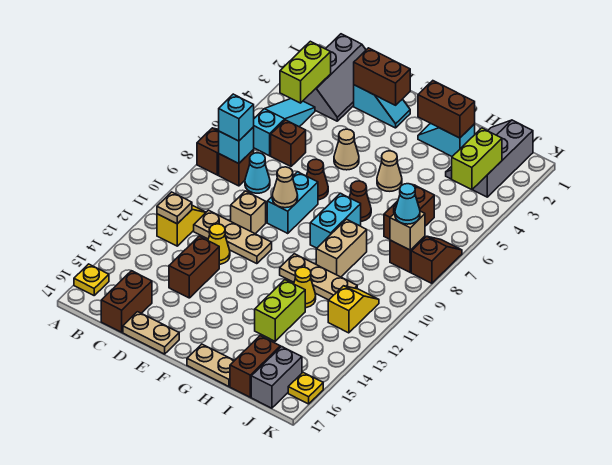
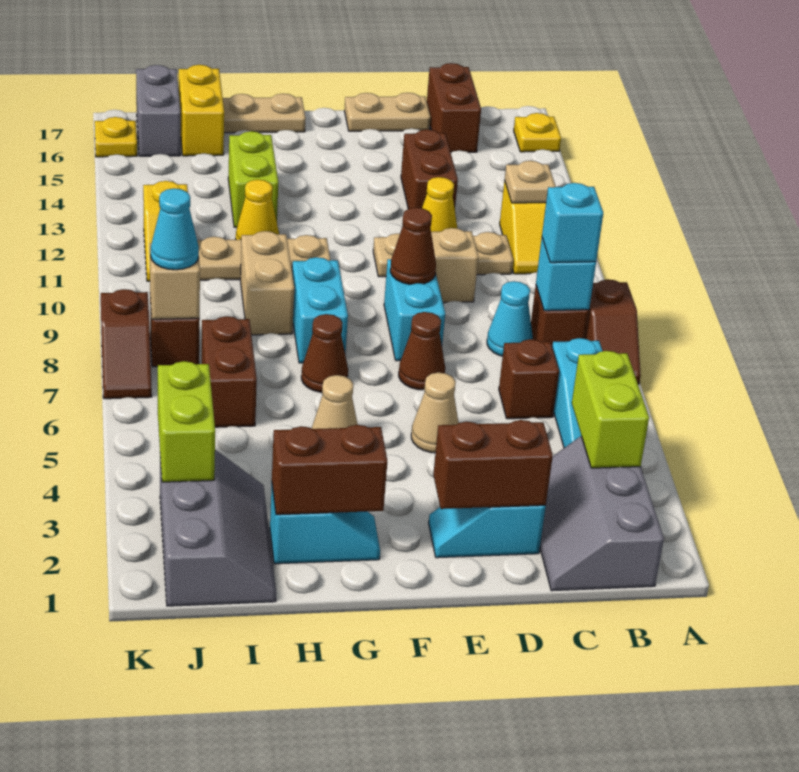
tan 1x1 cone [272,167,298,208] -> brown 1x1 cone [390,208,436,284]
brown 1x2 brick [230,336,280,397] -> yellow 1x2 brick [179,65,224,156]

